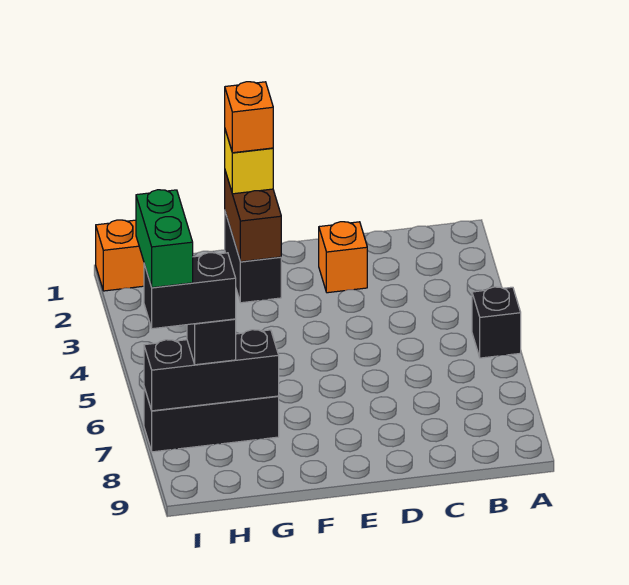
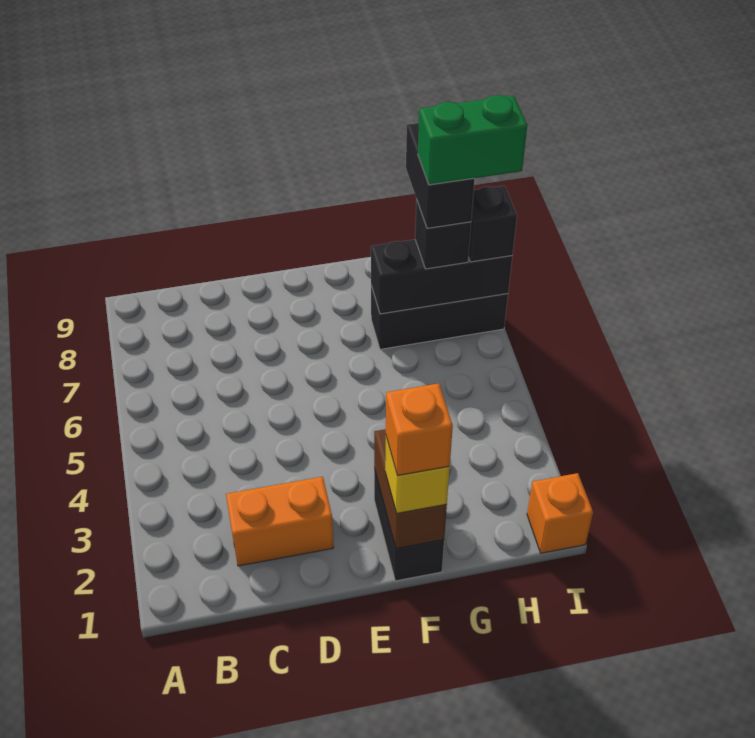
black 1x1 brick [472,287,521,358] -> black 1x1 brick moved to [468,186,517,262]
orange 1x1 brick [319,222,367,293] -> orange 1x2 brick [226,477,334,566]
black 1x2 brick [144,253,236,329] -> black 1x2 brick turned to [406,123,474,228]
green 1x2 brick [136,190,193,288] -> green 1x2 brick turned to [418,95,527,185]

